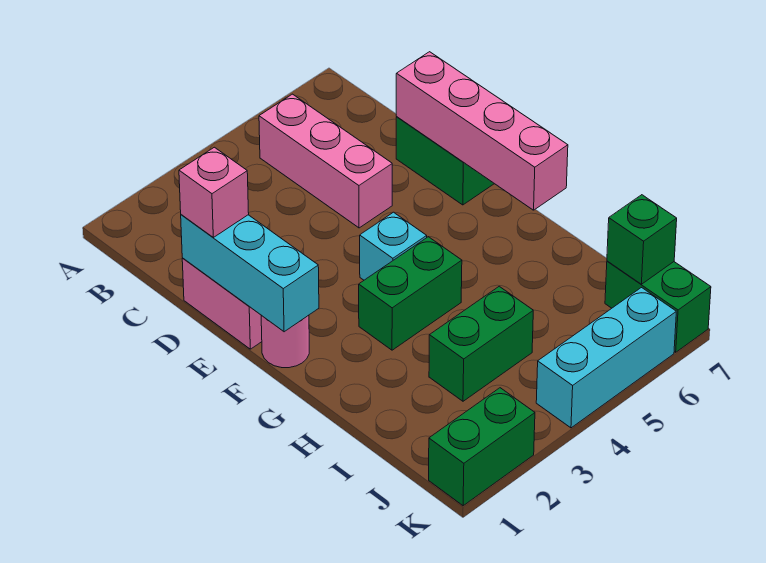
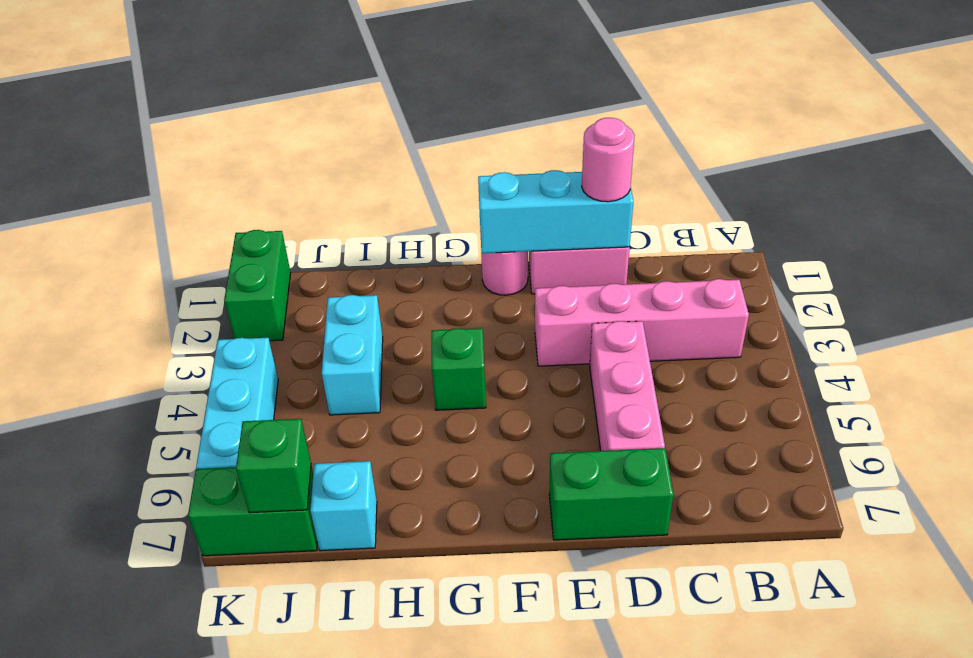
pink 1x3 brick [259,94,392,228] -> pink 1x3 brick turned to [590,321,665,451]
pink 1x1 brick [179,147,249,237] -> pink 1x1 round brick [582,118,635,202]
pink 1x4 brick [396,52,568,210] -> pink 1x4 brick moved to [535,279,749,366]
cyan 1x1 brick [360,212,427,280] -> cyan 1x1 brick moved to [310,461,377,551]
green 1x2 brick [359,237,462,350] -> green 1x1 brick [432,328,486,410]
green 1x2 brick [429,286,533,401] -> cyan 1x2 brick [322,295,383,415]

